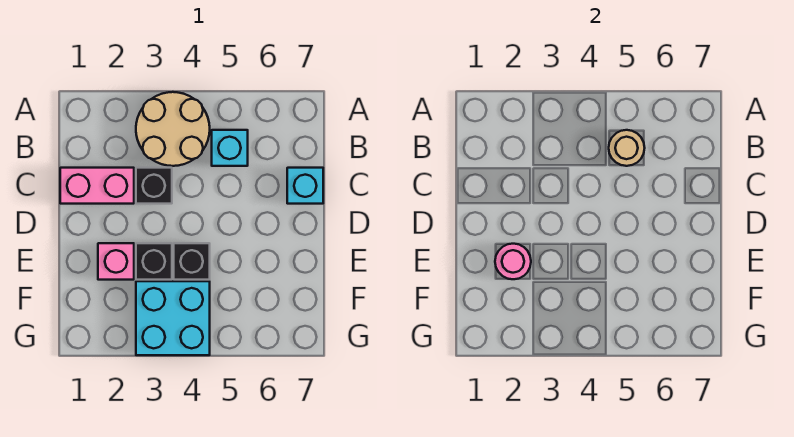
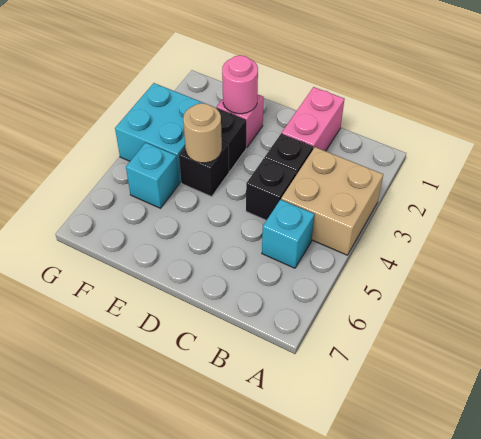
tan 2x2 round brick [136,92,210,166] -> tan 2x2 brick [281,147,383,255]
tan 1x1 round brick [609,130,645,166] -> tan 1x1 round brick moved to [183,103,222,163]
none -> black 1x1 brick [246,159,296,220]
cyan 1x1 brick [287,168,323,204] -> cyan 1x1 brick moved to [126,143,179,208]

